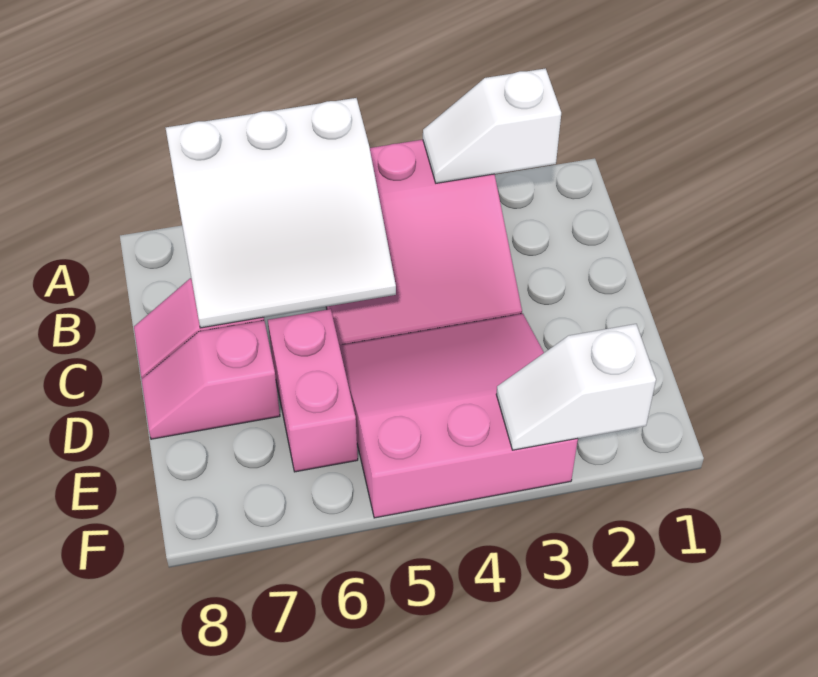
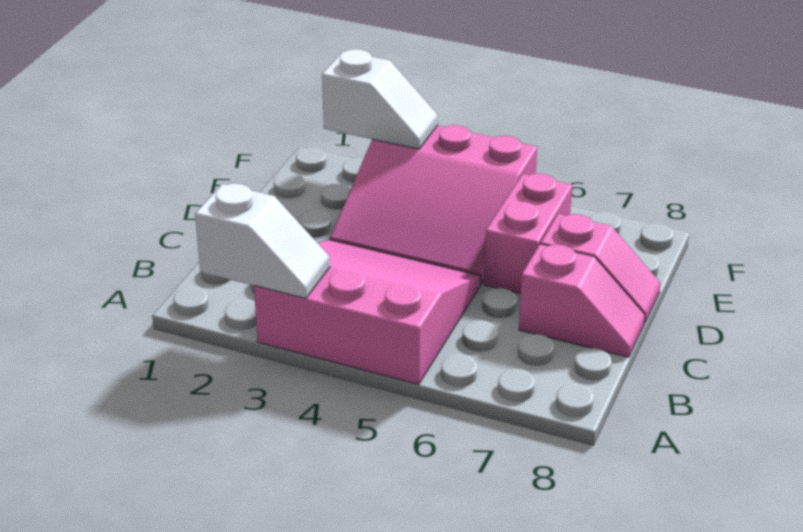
white 3x3 slope [166,98,396,328] -> none

